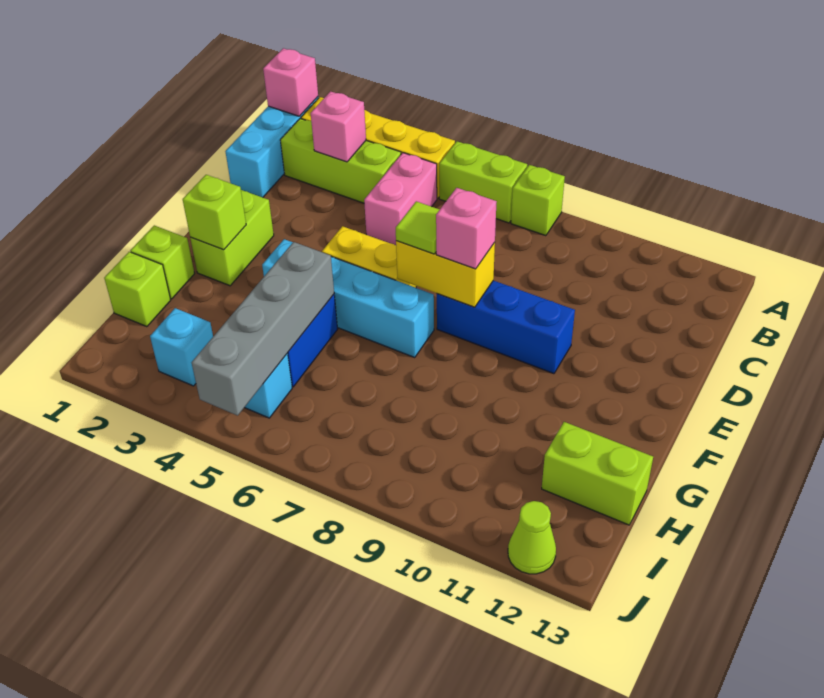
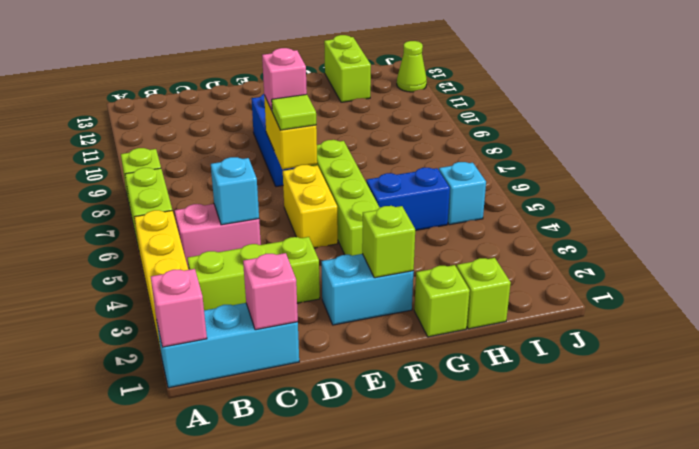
lime 1x3 brick [280,119,401,203] -> lime 1x3 brick turned to [187,237,320,310]
pink 1x1 brick [311,91,366,162] -> pink 1x1 brick moved to [243,253,298,330]
lime 1x2 brick [190,190,274,286] -> cyan 1x2 brick [321,254,414,325]
cyan 1x4 brick [262,239,434,357] -> lime 1x4 brick [311,140,380,256]
grey 1x4 brick [192,242,334,416] -> none
cyan 1x1 brick [150,308,213,386] -> cyan 1x1 brick moved to [211,157,259,225]

